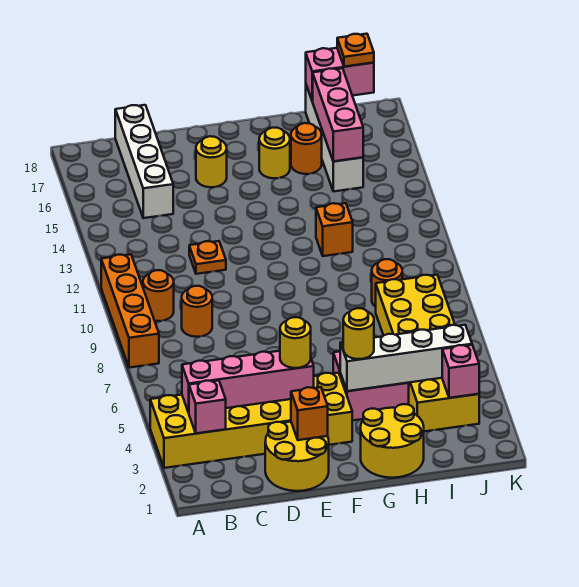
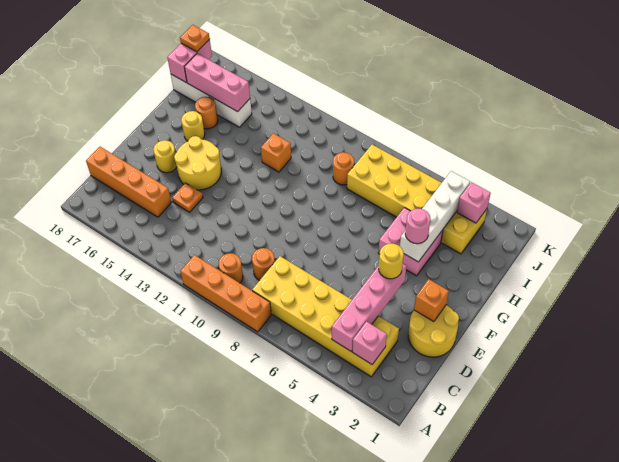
yellow 2x6 brick [150,373,352,468] -> yellow 2x6 brick turned to [252,256,399,377]
white 1x4 brick [115,105,173,218] -> orange 1x4 brick [86,147,171,217]
orange 1x1 plate [189,241,226,274] -> orange 1x1 plate moved to [172,183,203,212]
yellow 2x2 round brick [361,404,424,478] -> yellow 2x2 round brick moved to [174,136,221,190]
yellow 1x1 round brick [343,308,374,359] -> pink 1x1 round brick [405,209,431,244]

